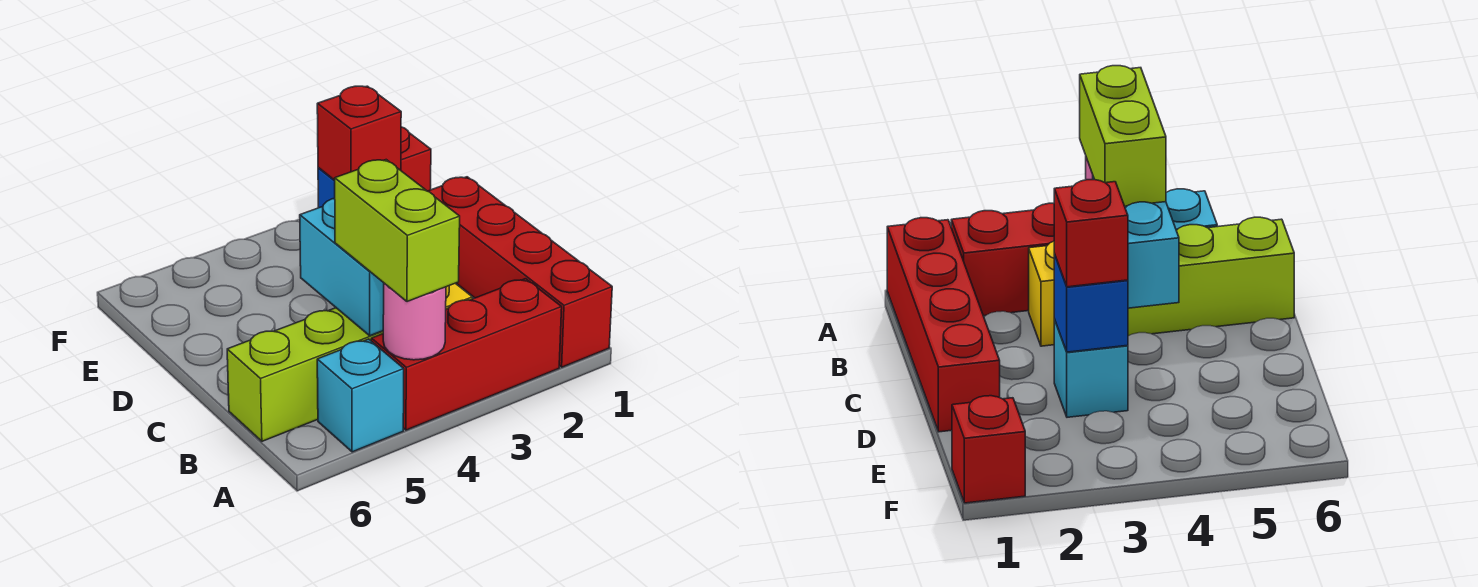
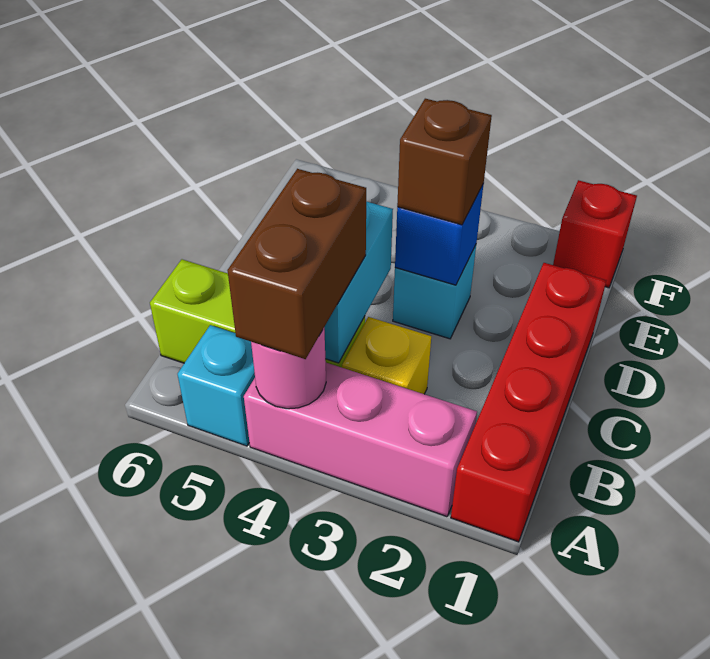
red 1x3 brick [371,279,562,430] -> pink 1x3 brick [244,363,477,517]
lime 1x2 brick [335,160,460,302] -> brown 1x2 brick [227,169,366,359]
red 1x1 brick [317,86,401,180] -> brown 1x1 brick [397,99,492,225]

